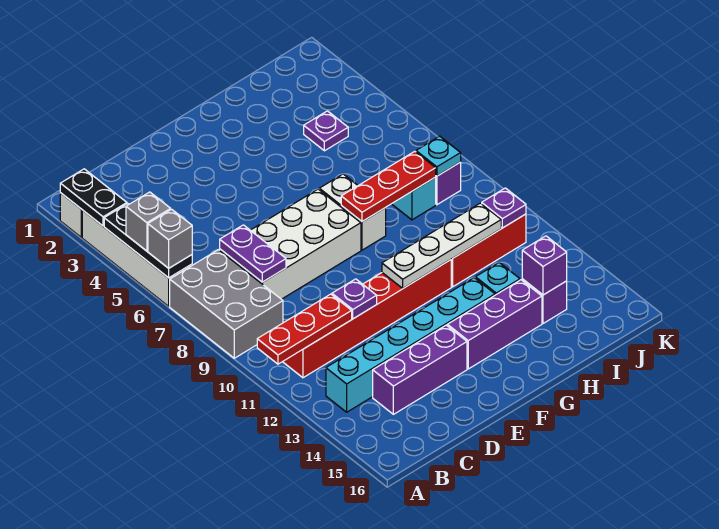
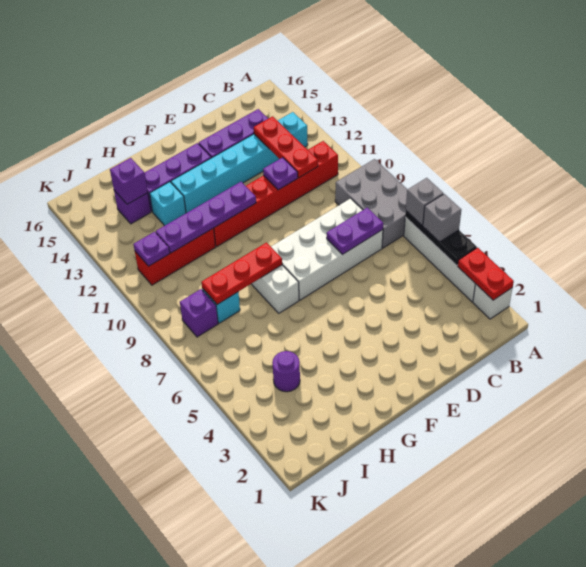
black 1x2 plate [60,169,127,226] -> red 1x2 plate [458,248,514,300]
red 1x3 plate [257,294,352,364] -> red 1x3 plate turned to [254,116,318,177]
purple 1x2 plate [220,225,286,282] -> purple 1x2 plate turned to [327,208,383,255]
white 1x4 plate [382,203,501,288] -> purple 1x4 plate [156,182,256,253]
purple 1x1 plate [304,111,348,151] -> purple 1x1 round brick [272,351,300,392]
cyan 1x1 plate [416,136,461,176] -> none

